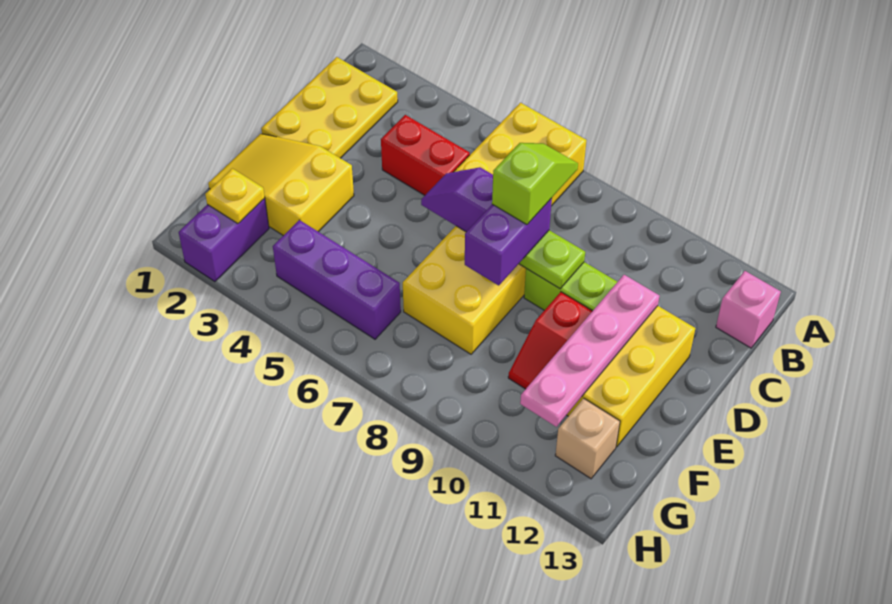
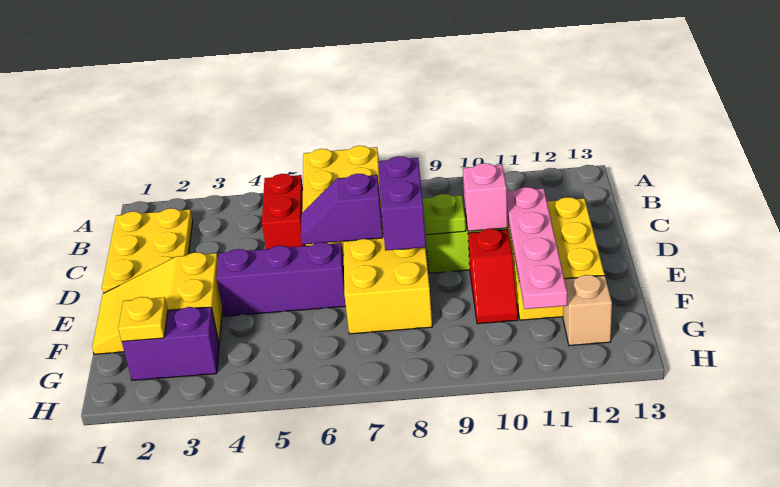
pink 1x1 brick [716,271,781,348] -> pink 1x1 brick moved to [463,163,507,231]
red 1x2 brick [381,115,470,195] -> red 1x2 brick turned to [262,174,306,249]
lime 1x2 slope [492,143,578,225] -> none
purple 1x2 brick [179,198,269,282] -> purple 1x2 brick turned to [122,307,219,380]
purple 1x3 brick [273,220,401,339] -> purple 1x3 brick moved to [217,242,346,316]

